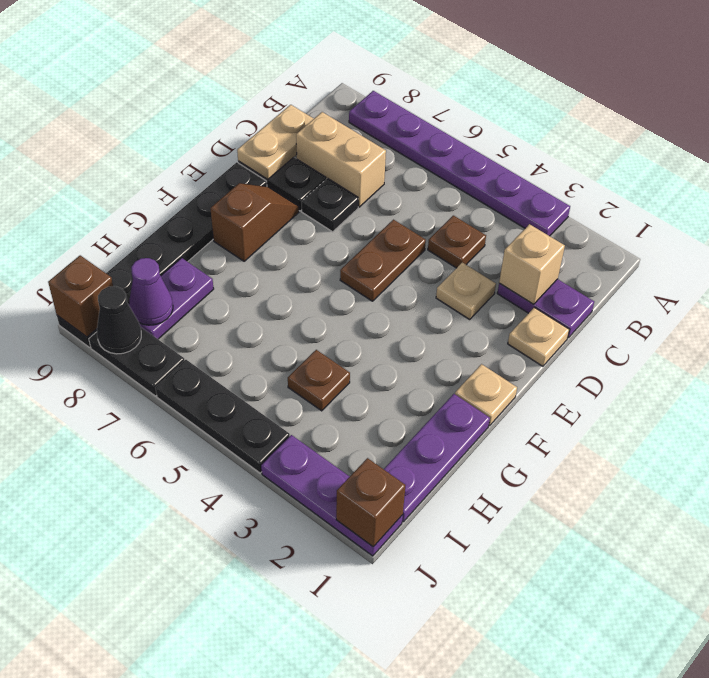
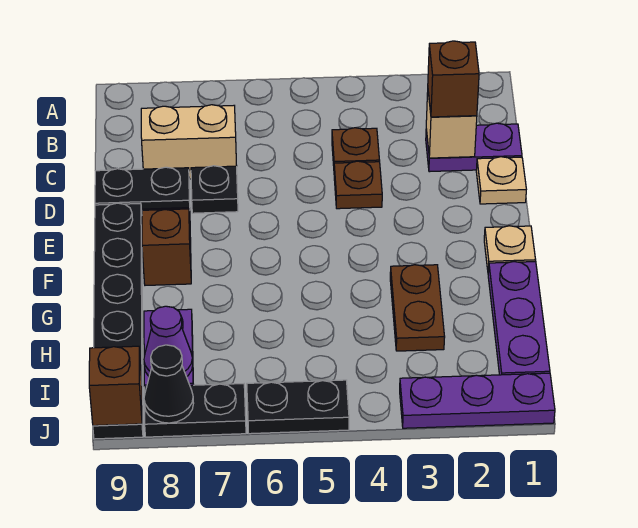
purple 1x6 plate [349,91,570,236] -> none
tan 1x2 plate [237,105,314,180] -> none
tan 1x1 plate [436,263,496,319] -> none
brown 1x2 plate [340,220,426,301] -> brown 1x2 plate moved to [390,265,445,351]
brown 1x1 plate [288,350,350,411] -> brown 1x1 plate moved to [334,161,382,209]
brown 1x1 brick [336,458,406,547] -> brown 1x1 brick moved to [428,41,479,117]
black 1x3 plate [155,360,290,473] -> black 1x2 plate [247,380,349,434]

